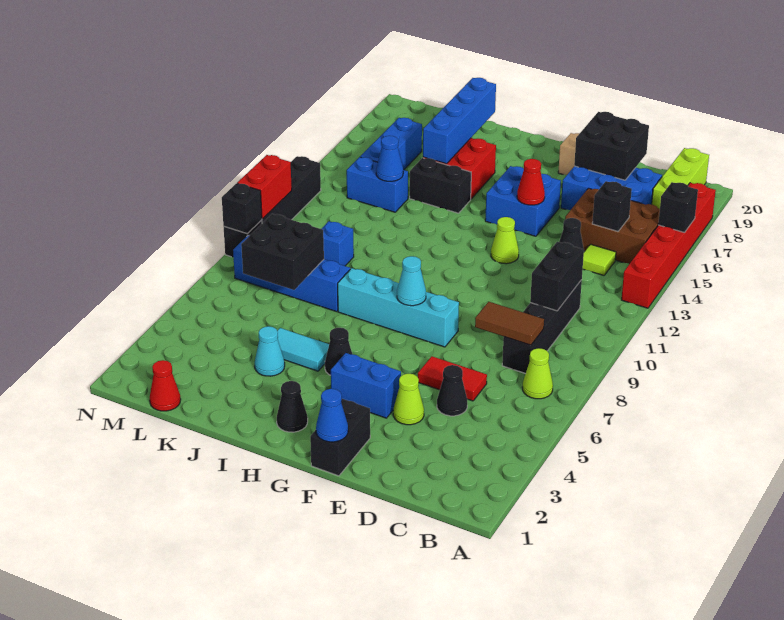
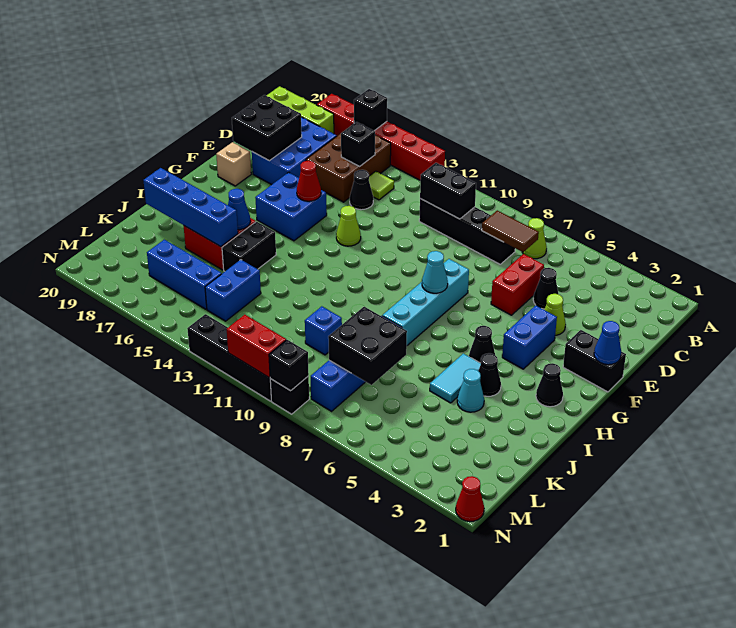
brown 1x2 tile [475,302,544,345] -> brown 1x2 tile turned to [482,210,539,252]
red 1x2 tile [418,356,487,401] -> red 1x2 brick [491,254,544,315]
none -> black 1x1 cone [478,353,501,396]
blue 1x1 cone [376,136,403,181] -> blue 1x1 cone moved to [228,189,250,230]
red 1x1 cone [150,360,181,411] -> red 1x1 cone moved to [456,476,484,521]

